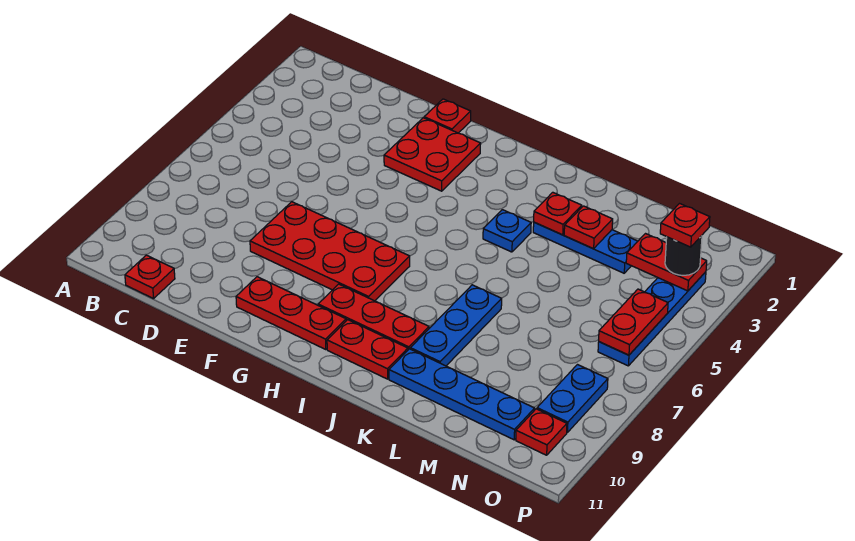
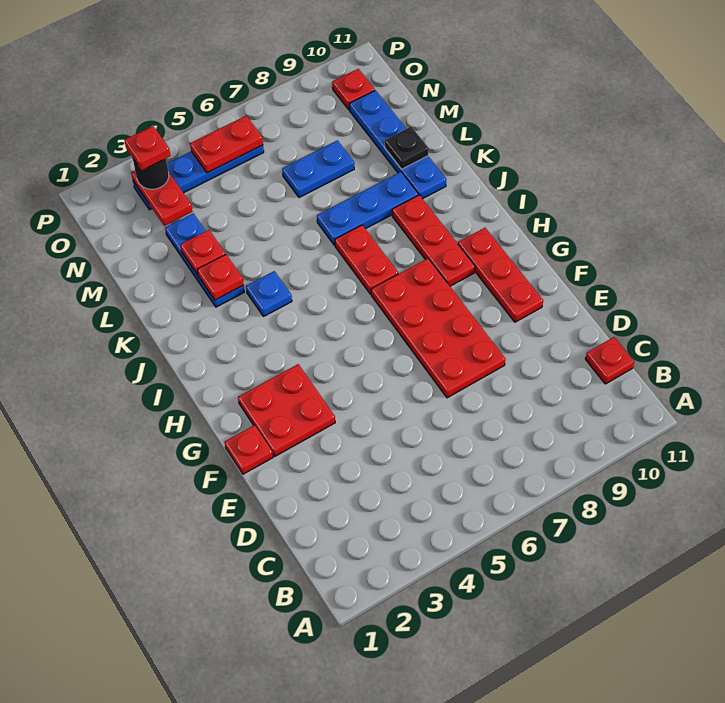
red 1x2 plate [327,320,408,379] -> red 1x2 plate moved to [335,225,398,294]
none -> black 1x1 plate [384,127,429,169]
blue 1x2 plate [537,365,608,433] -> blue 1x2 plate moved to [282,140,354,198]

